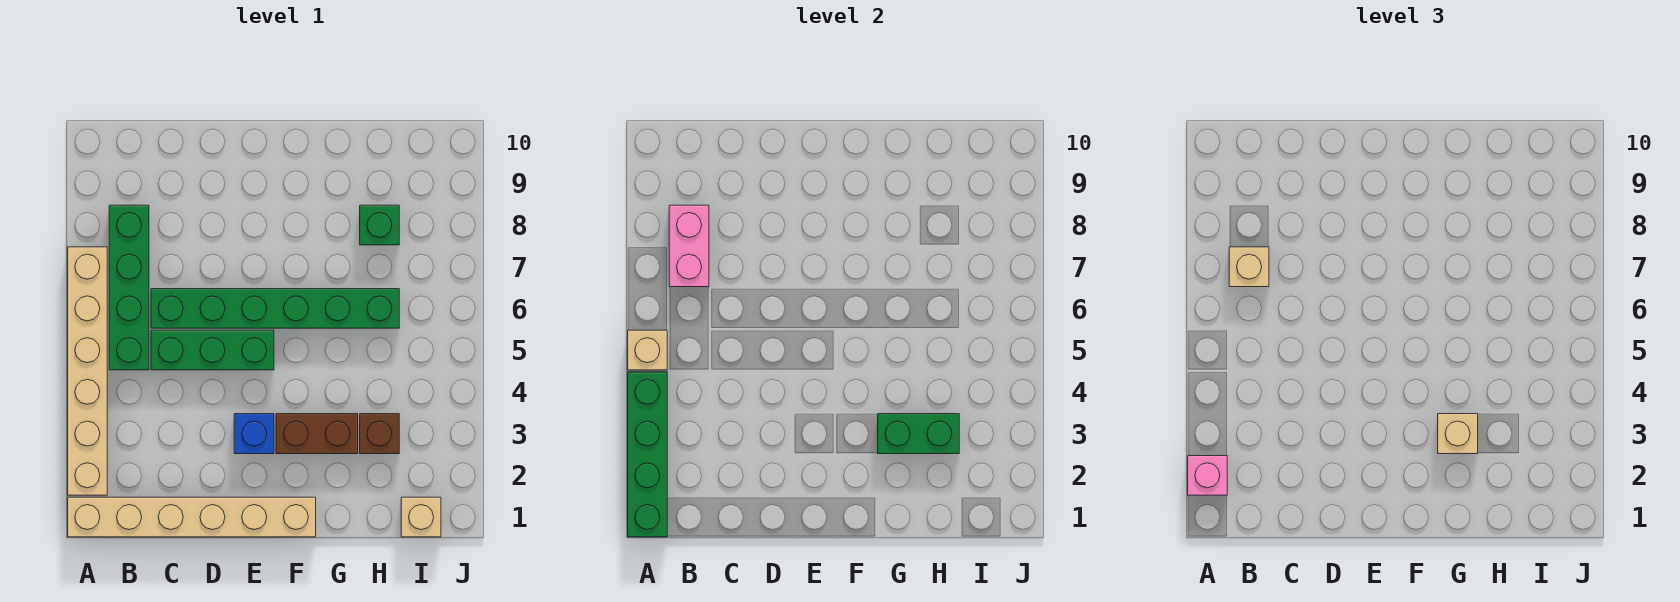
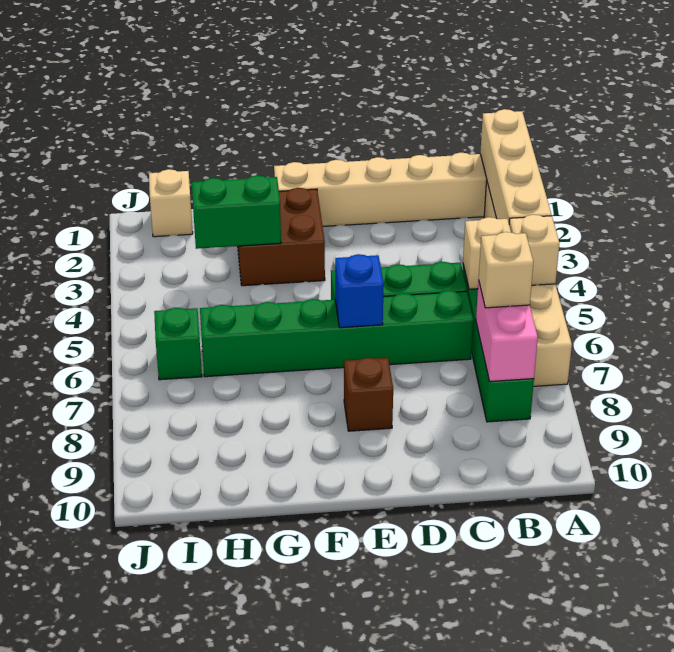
green 1x4 brick [628,372,667,537] -> tan 1x4 brick [480,109,551,222]
pink 1x1 brick [1188,456,1227,495] -> none
blue 1x1 brick [234,414,274,454] -> blue 1x1 brick moved to [335,254,384,328]
brown 1x2 brick [276,414,358,454] -> brown 2x2 brick [238,188,325,286]
tan 1x1 brick [1438,414,1478,454] -> tan 1x1 brick moved to [463,217,511,289]
brown 1x1 brick [360,414,399,454] -> brown 1x1 brick moved to [344,358,393,431]
green 1x1 brick [360,205,399,245] -> green 1x1 brick moved to [154,308,202,380]

